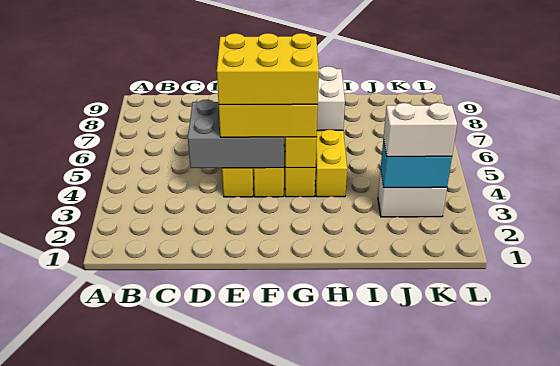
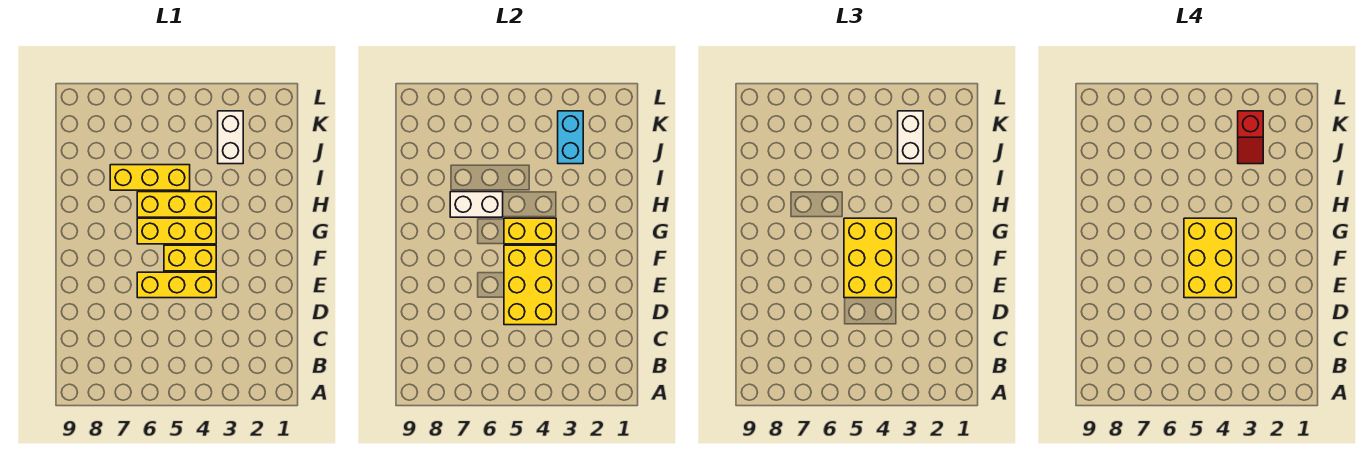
grey 2x3 brick [188,100,284,168] -> yellow 2x3 brick [504,245,556,325]
none -> yellow 1x3 brick [110,165,190,190]
none -> red 1x2 slope [1238,111,1263,164]

